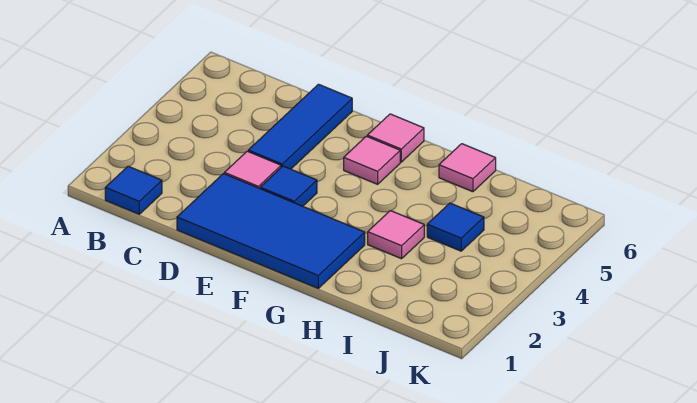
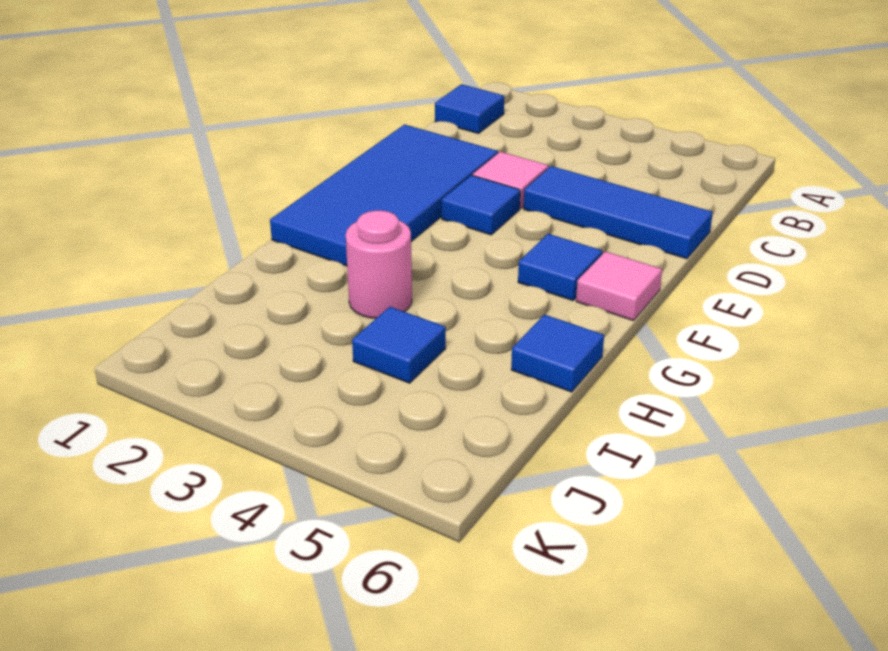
pink 1x1 tile [344,136,400,184] -> blue 1x1 tile [518,234,603,301]
pink 1x1 tile [368,211,424,259] -> pink 1x1 round brick [346,211,412,319]
pink 1x1 tile [439,144,496,192] -> blue 1x1 tile [511,315,604,392]

